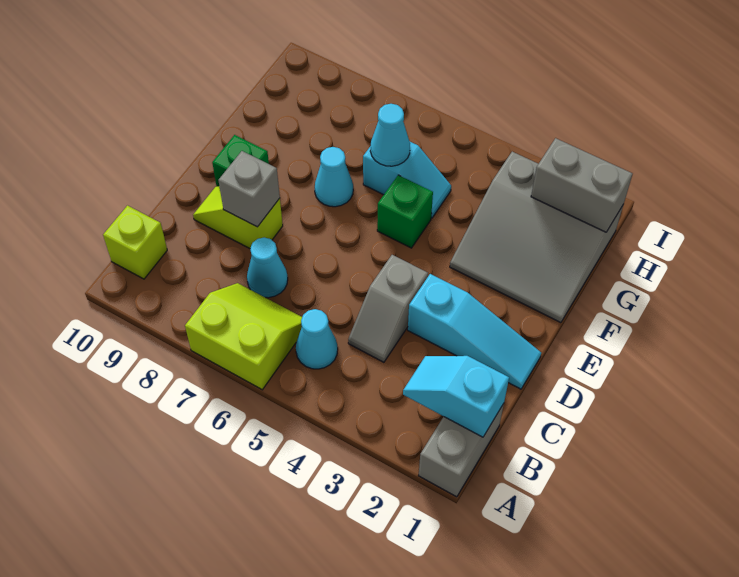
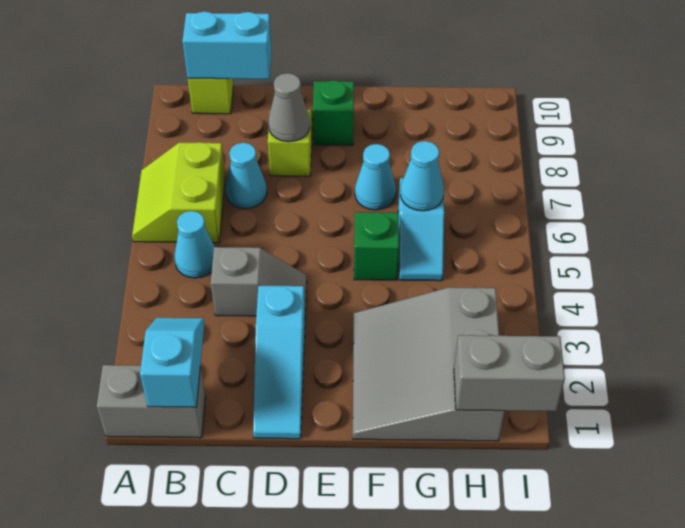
lime 2x2 slope [185,283,302,390] -> lime 2x2 slope turned to [132,142,225,243]
none -> cyan 1x2 brick [183,11,272,79]
grey 1x2 slope [348,255,428,362] -> grey 1x2 slope turned to [211,247,307,316]
grey 1x1 brick [218,151,280,227] -> grey 1x1 cone [268,73,310,142]
grey 1x2 brick [531,138,632,232] -> grey 1x2 brick turned to [454,335,565,411]

